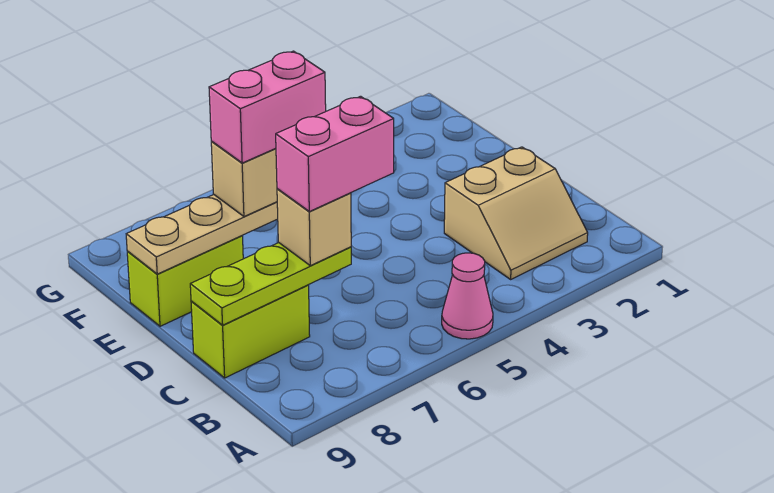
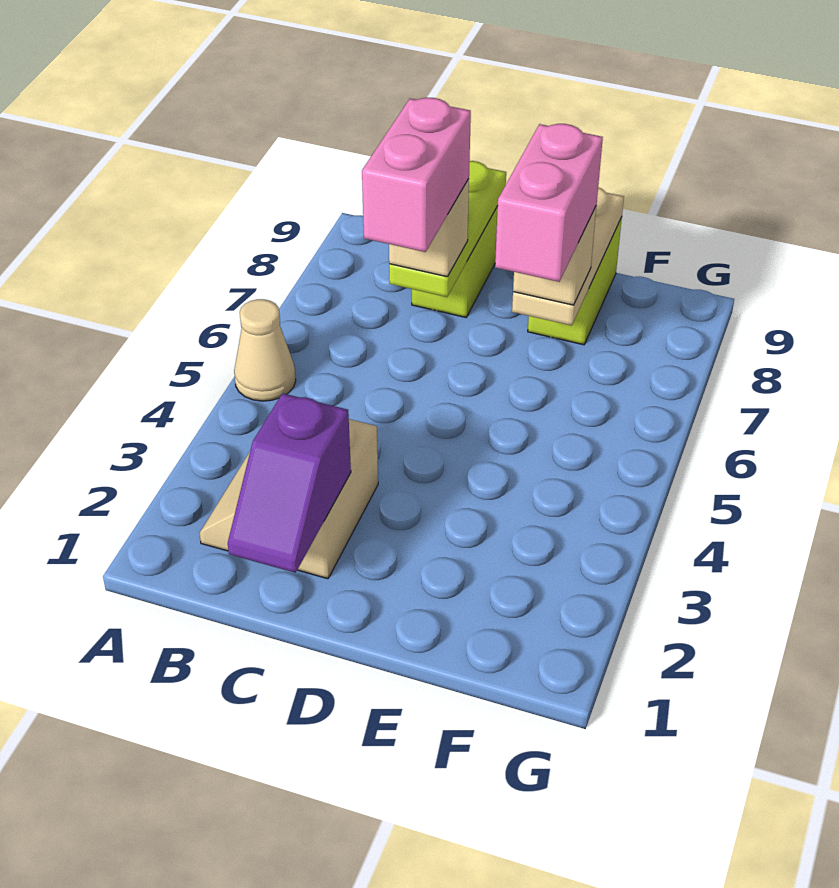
pink 1x1 cone [442,253,493,339] -> tan 1x1 cone [234,299,296,401]
none -> purple 1x2 slope [228,393,351,573]

